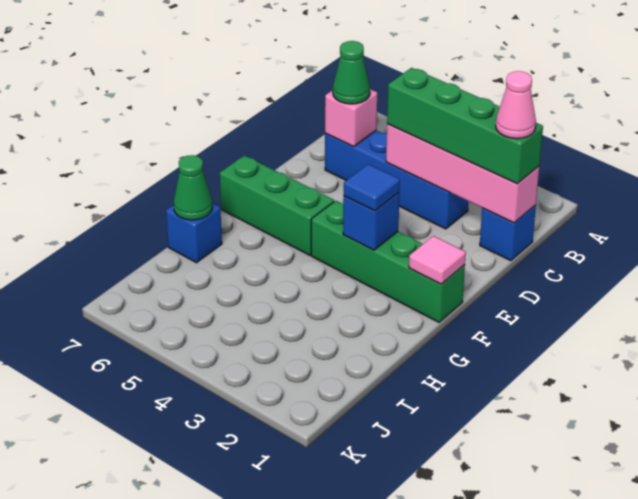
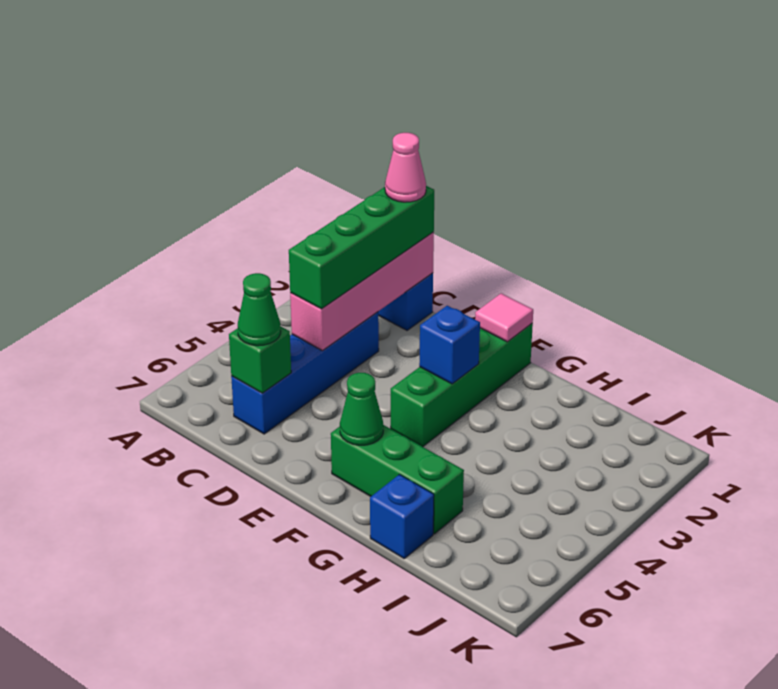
pink 1x1 brick [325,89,377,146] -> green 1x1 brick [229,326,291,393]
blue 1x1 tile [344,164,400,211] -> none
green 1x3 brick [220,155,334,255] -> green 1x3 brick turned to [331,425,464,534]
green 1x1 cone [174,155,212,220] -> green 1x1 cone moved to [340,373,383,445]

